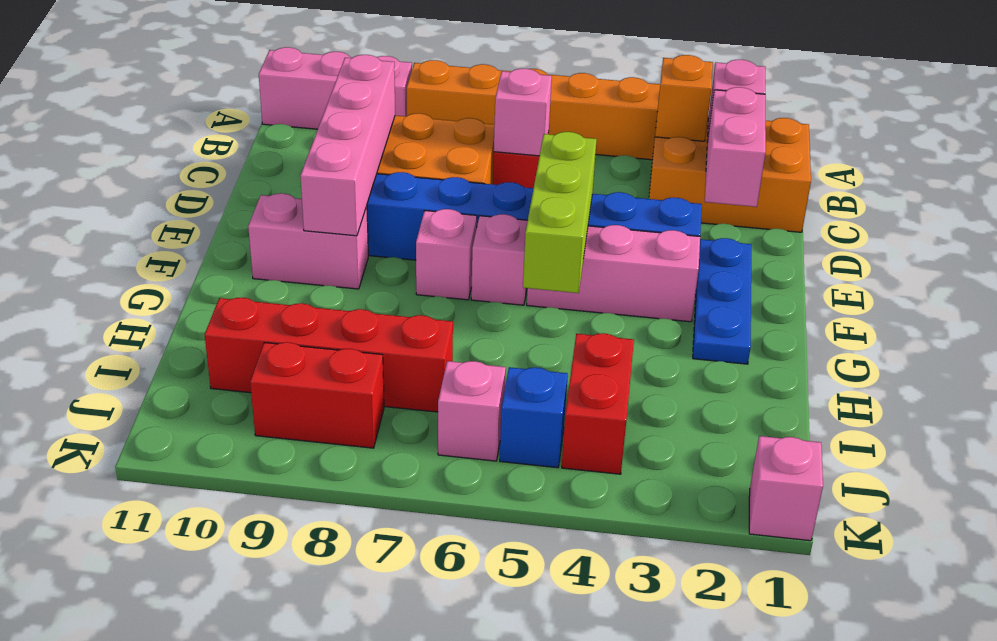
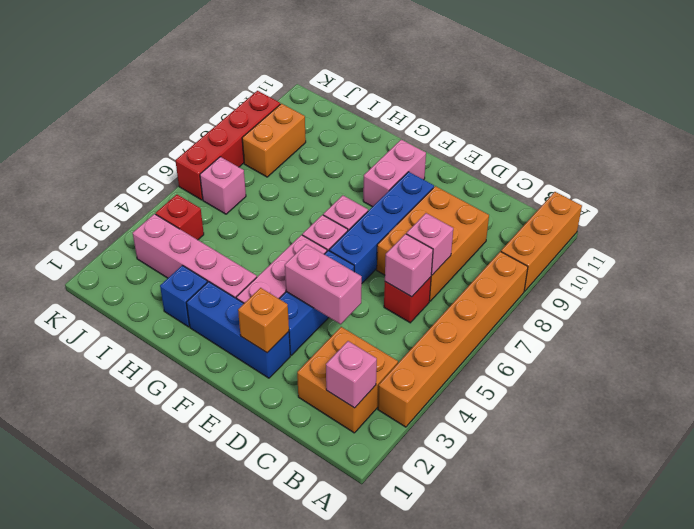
pink 1x3 brick [259,47,412,129] -> orange 1x3 brick [501,192,582,291]
orange 2x3 brick [649,116,811,232] -> orange 2x2 brick [297,327,398,433]
orange 1x1 brick [655,55,713,141] -> orange 1x1 brick moved to [238,288,289,353]
pink 1x2 brick [705,87,766,207] -> pink 1x2 brick moved to [285,244,362,324]
pink 1x4 brick [300,55,395,236] -> pink 1x4 brick moved to [133,214,257,299]
blue 1x3 plate [693,238,751,364] -> blue 1x3 brick [186,282,290,378]
lime 1x3 brick [523,132,597,293] -> none
red 1x2 brick [562,333,634,474] -> red 1x1 brick [156,195,204,240]
red 1x4 brick [205,298,453,412] -> red 1x4 brick moved to [175,91,280,200]
blue 1x1 brick [500,367,568,468] -> blue 1x1 brick moved to [160,265,207,327]
red 1x2 brick [250,342,384,448] -> orange 1x2 brick [242,104,306,177]
pink 1x1 brick [749,436,823,541] -> pink 1x1 brick moved to [406,213,453,275]

